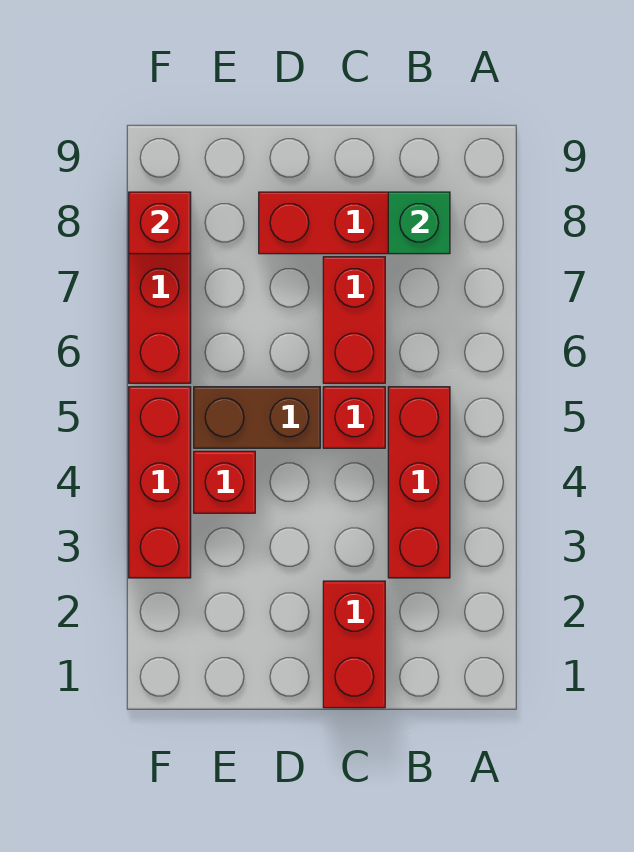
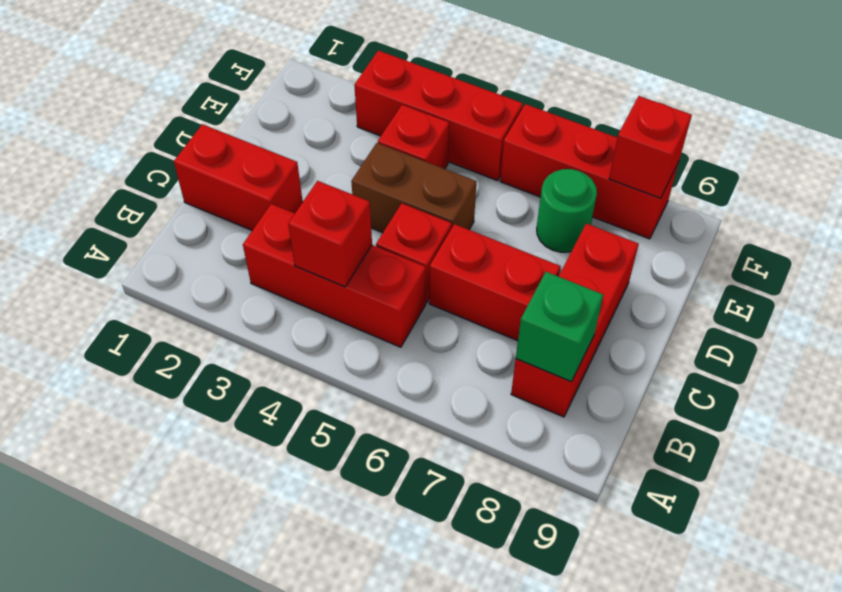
none -> red 1x1 brick [288,181,372,287]
brown 1x2 brick [194,387,320,448] -> brown 1x2 brick turned to [351,143,476,233]
none -> green 1x1 round brick [537,169,597,252]

